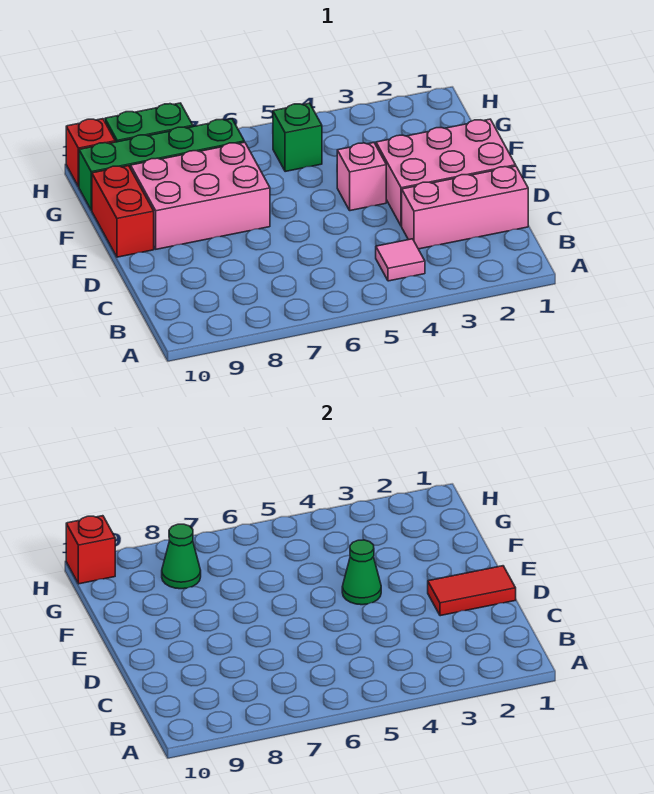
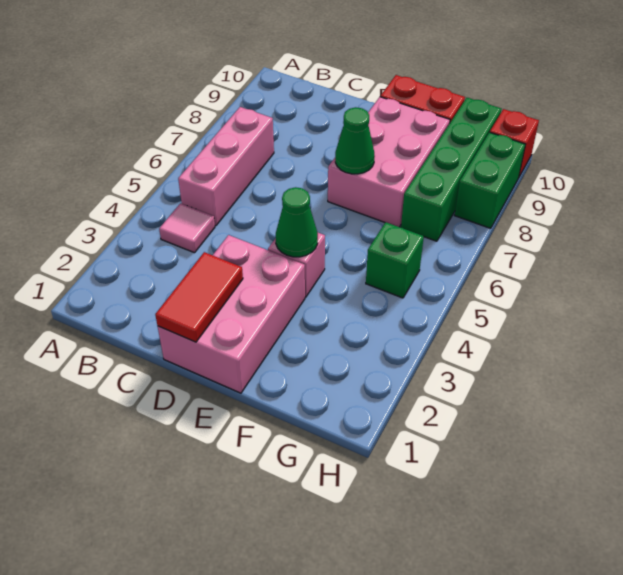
pink 1x3 brick [402,166,528,249] -> pink 1x3 brick moved to [178,107,274,226]
green 1x1 cone [162,524,201,589] -> green 1x1 cone moved to [335,107,375,174]
red 1x1 brick [66,516,115,584] -> none

